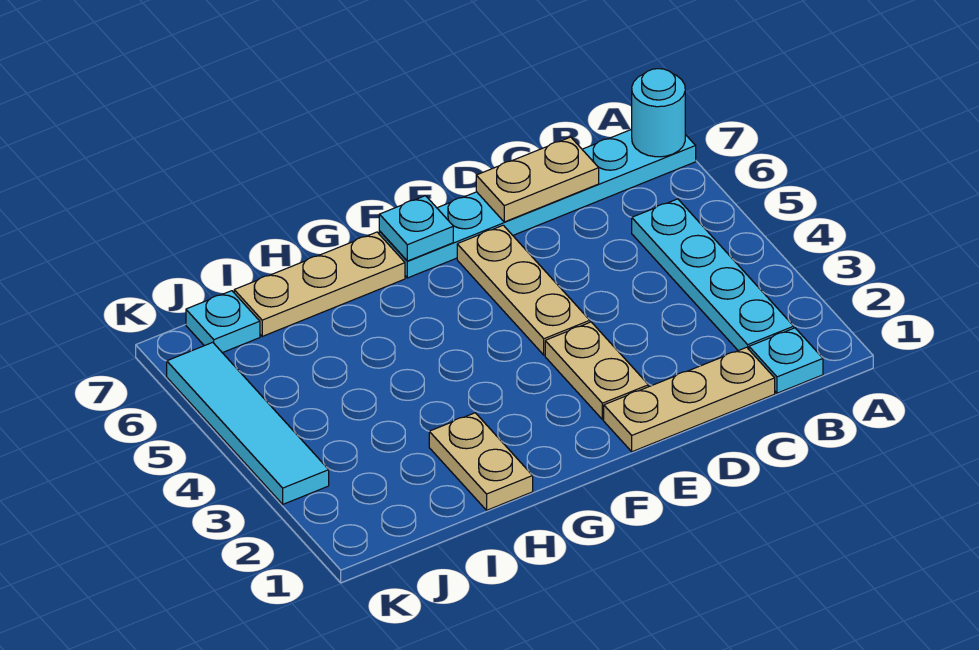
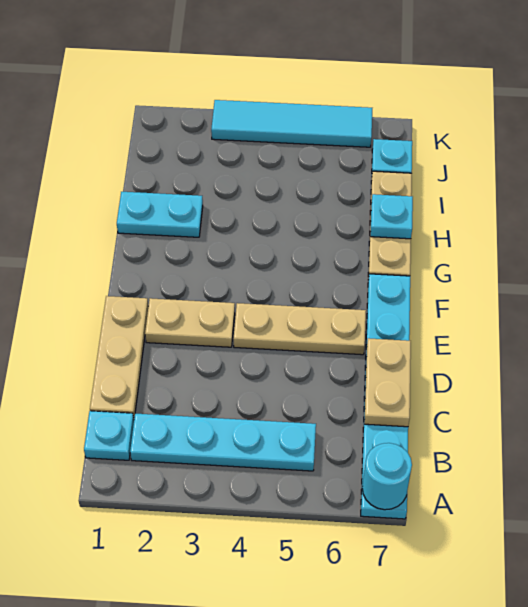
cyan 1x1 plate [379,196,453,261] -> cyan 1x1 plate moved to [370,194,413,239]
tan 1x2 plate [429,413,533,510] -> cyan 1x2 plate [117,192,203,237]

